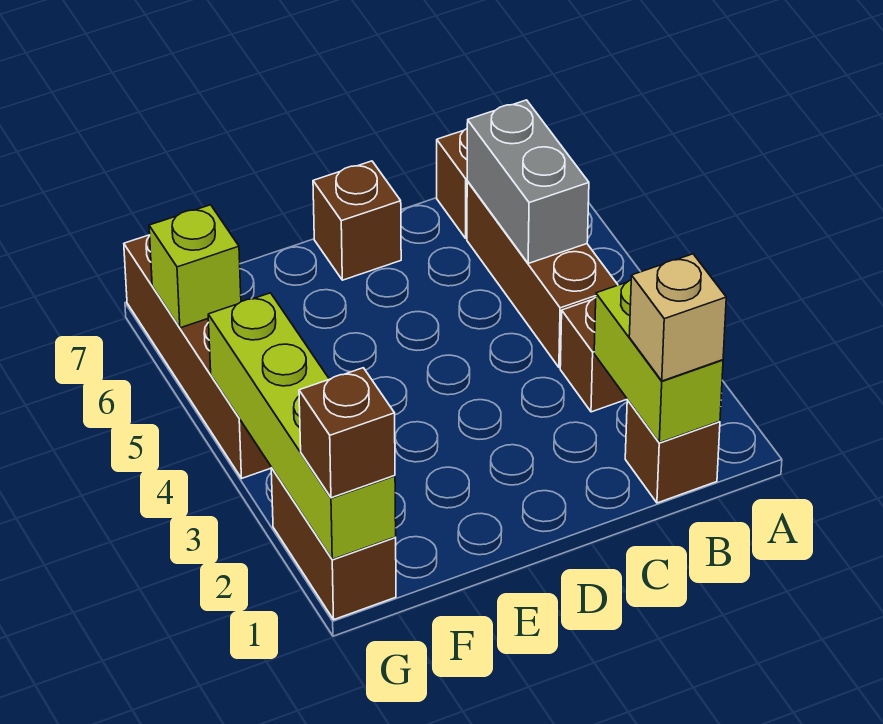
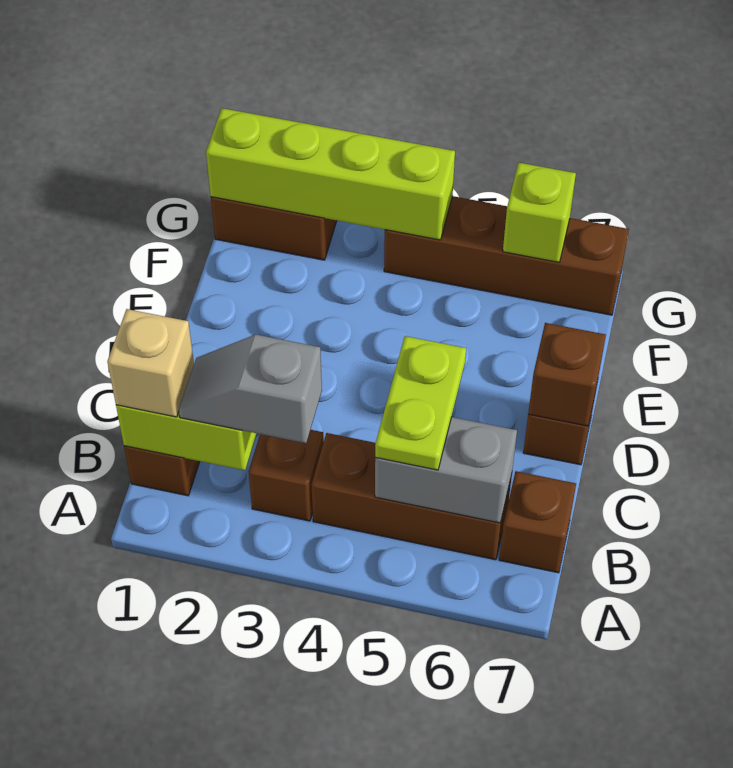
none -> grey 1x2 slope [179,335,322,443]
none -> lime 1x2 plate [375,336,466,470]
brown 1x1 brick [299,368,395,498] -> brown 1x1 brick moved to [528,323,606,426]

